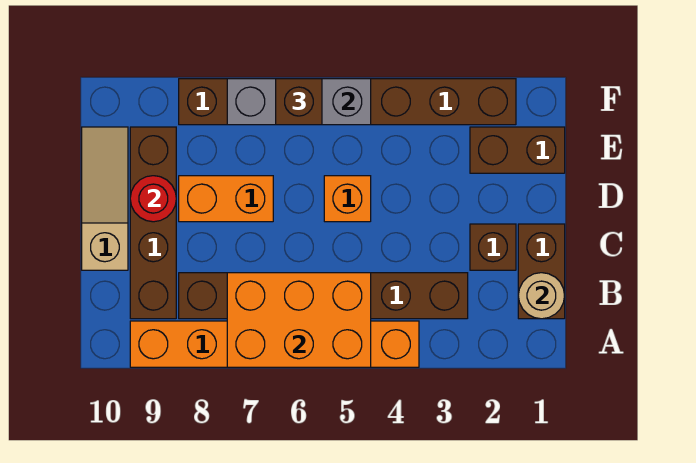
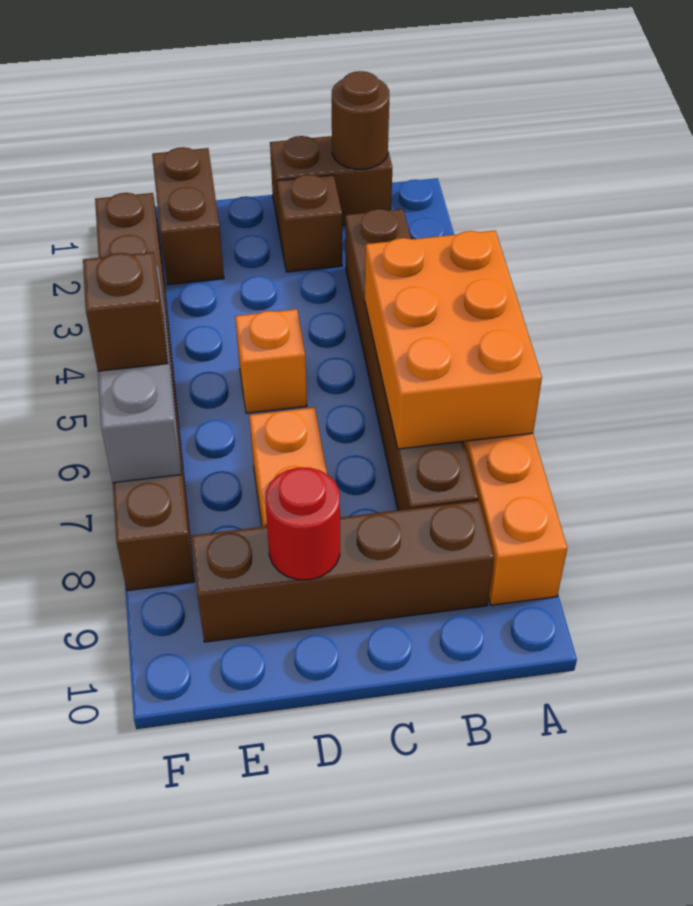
tan 1x1 round brick [518,273,565,319] -> brown 1x1 round brick [332,71,389,169]
tan 1x3 slope [82,127,128,270] -> none

